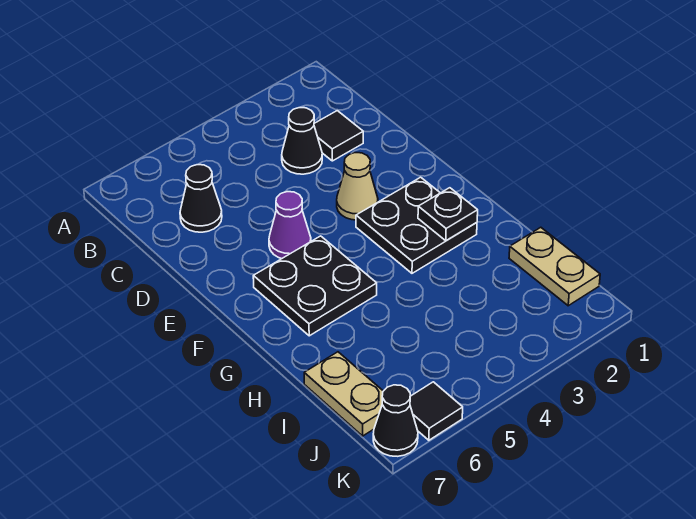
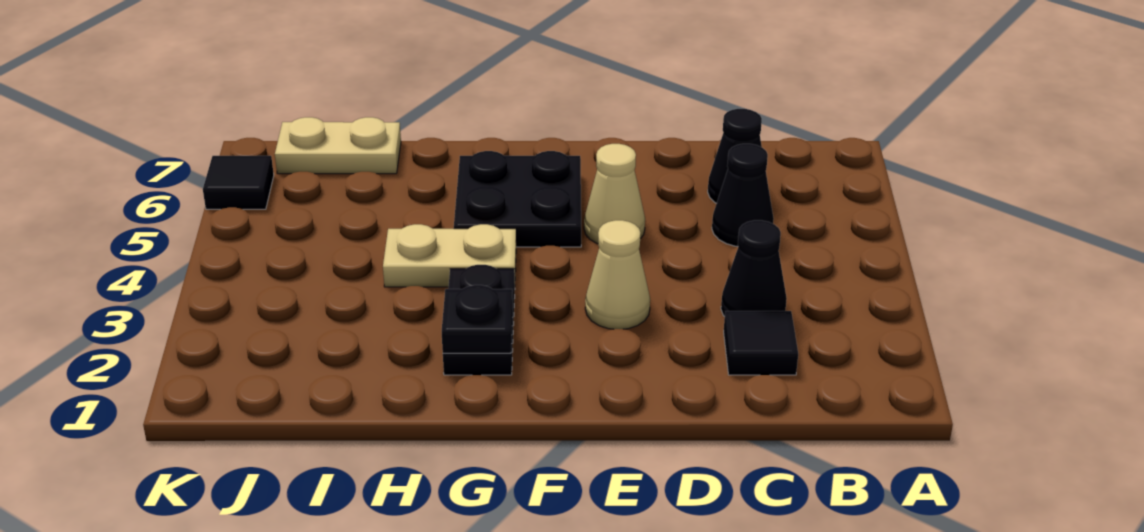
purple 1x1 cone [269,192,311,259] -> tan 1x1 cone [584,144,645,244]
black 2x2 plate [356,177,477,273] -> black 1x2 plate [443,265,515,375]
tan 1x2 plate [509,227,600,306] -> tan 1x2 plate moved to [383,224,516,287]
black 1x1 cone [373,385,418,456] -> black 1x1 cone moved to [712,144,774,247]

